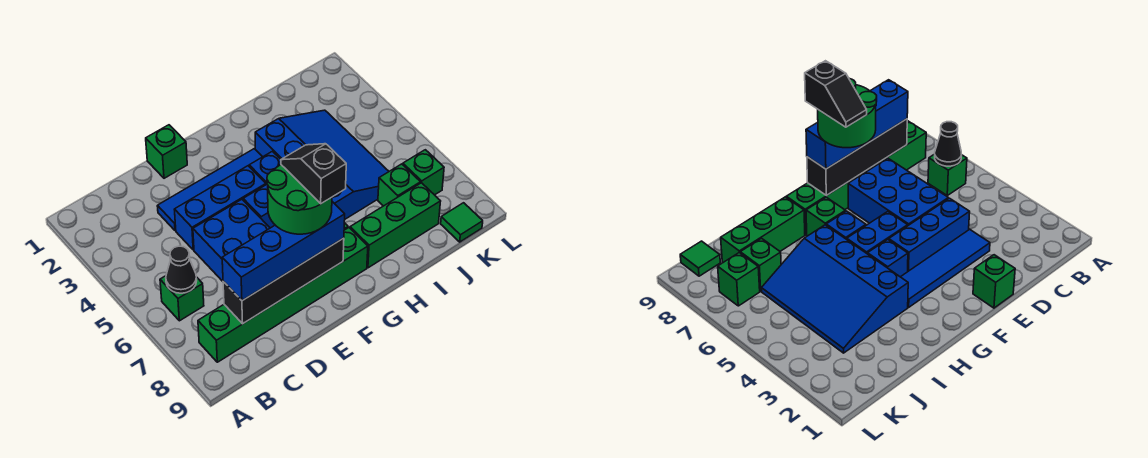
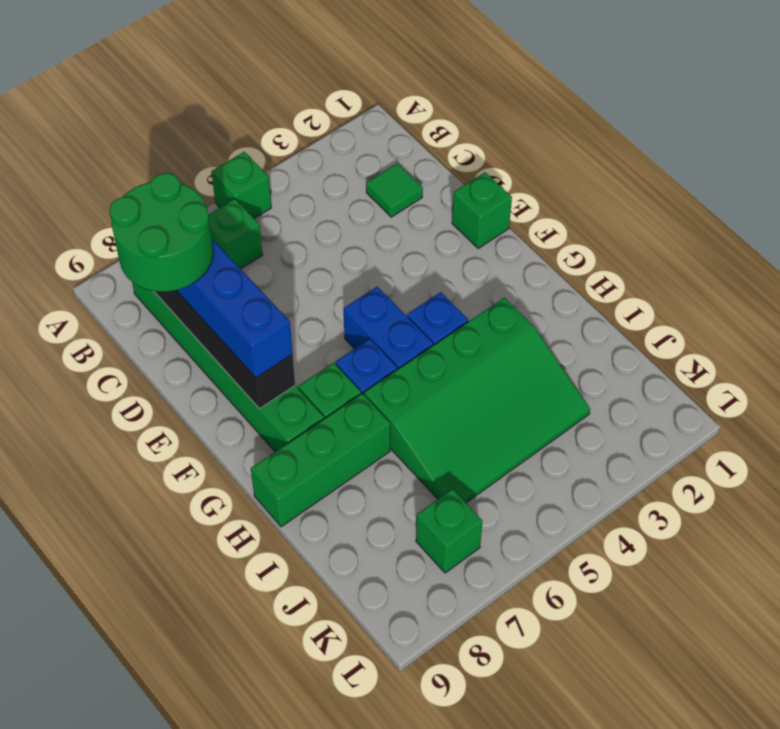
black 1x1 cone [166,246,197,293] -> none
blue 1x4 tile [157,149,262,231] -> none
blue 1x3 brick [174,166,266,250] -> none
blue 2x3 brick [193,199,270,281] -> none
green 2x2 round brick [267,165,332,234] -> green 2x2 round brick moved to [109,173,213,292]
black 1x2 slope [281,144,346,204] -> none
blue 3x4 slope [255,110,389,219] -> green 3x4 slope [364,298,590,503]
green 1x3 brick [350,183,441,268] -> green 1x3 brick turned to [251,393,390,527]
green 1x1 brick [378,164,421,206] -> green 1x1 brick moved to [211,152,271,219]
green 1x1 tile [441,203,483,242] -> green 1x1 tile moved to [366,163,423,217]

